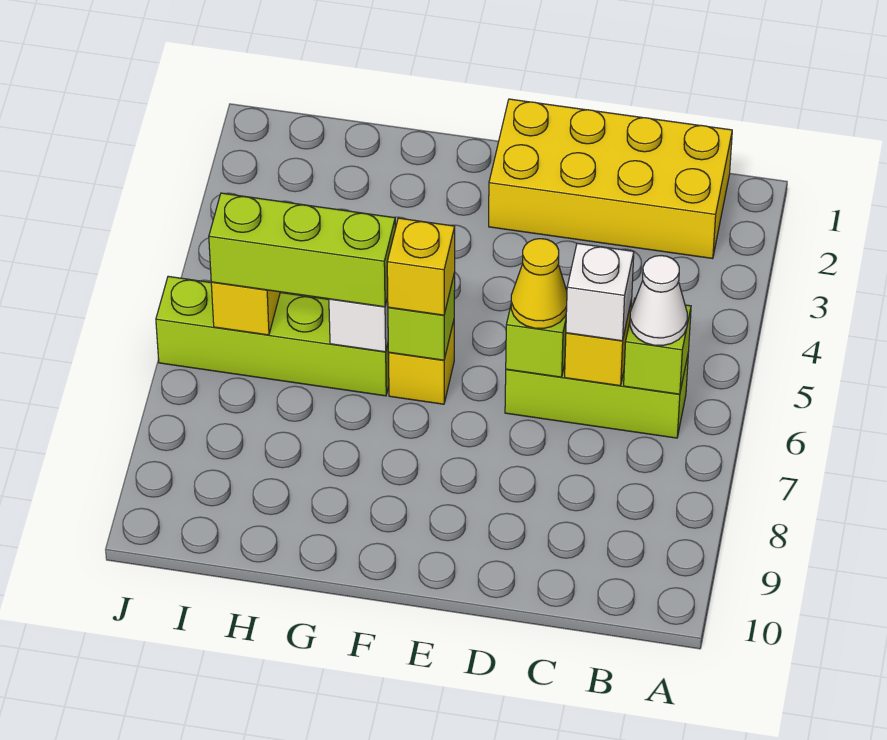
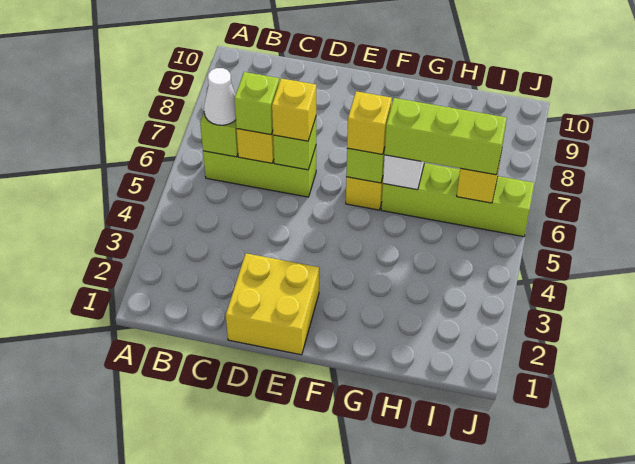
yellow 2x4 brick [489,99,732,259] -> yellow 2x2 brick [226,253,319,355]
white 1x1 brick [566,243,634,341] -> lime 1x1 brick [234,72,279,135]
yellow 1x1 cone [511,239,567,328] -> yellow 1x1 brick [272,78,316,141]

